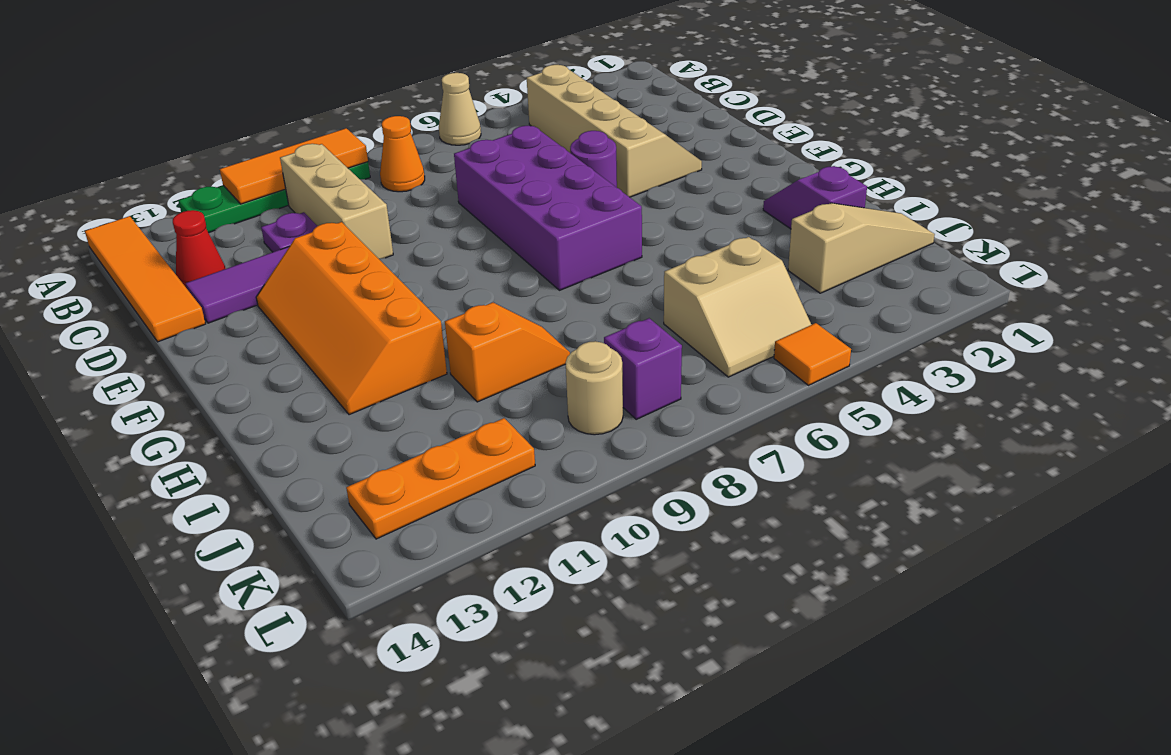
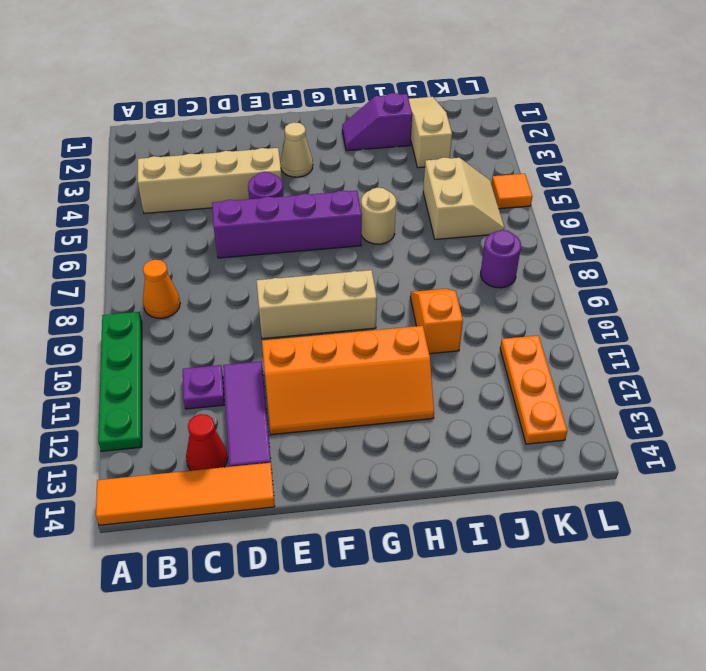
tan 1x1 cone [439,73,481,145] -> tan 1x1 cone moved to [280,122,313,177]
orange 1x3 tile [220,128,368,204] -> none
tan 1x3 brick [280,144,393,259] -> tan 1x3 brick moved to [256,270,377,339]
purple 2x4 brick [454,126,642,290] -> purple 1x4 brick [212,191,362,258]
purple 1x1 brick [604,318,682,419] -> purple 1x1 round brick [481,230,521,288]
tan 1x1 round brick [566,341,623,435] -> tan 1x1 round brick moved to [361,188,396,244]

